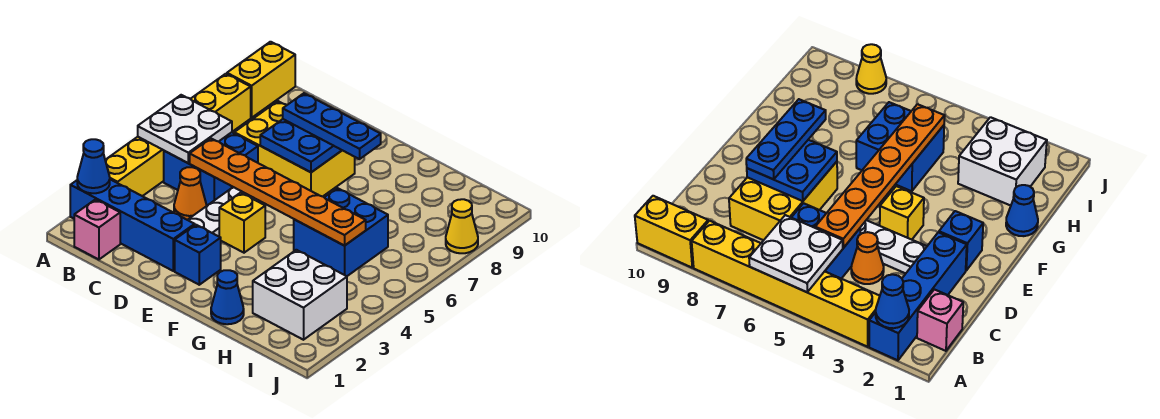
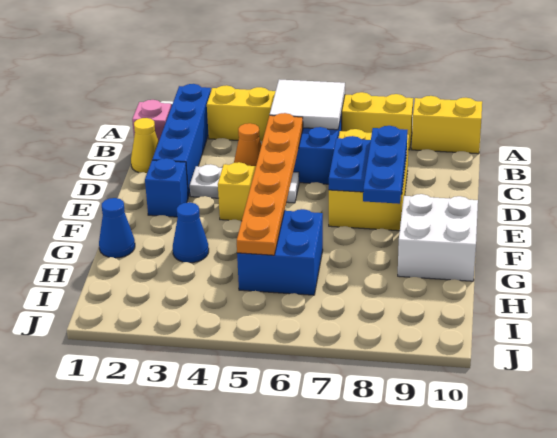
blue 1x1 cone [77,139,110,193] -> blue 1x1 cone moved to [173,202,209,263]
white 2x2 plate [138,95,232,163] -> white 2x2 tile [270,79,345,130]
white 2x2 brick [253,250,347,340] -> white 2x2 brick moved to [398,194,478,281]
yellow 1x1 cone [446,199,478,253] -> yellow 1x1 cone moved to [131,118,159,173]

